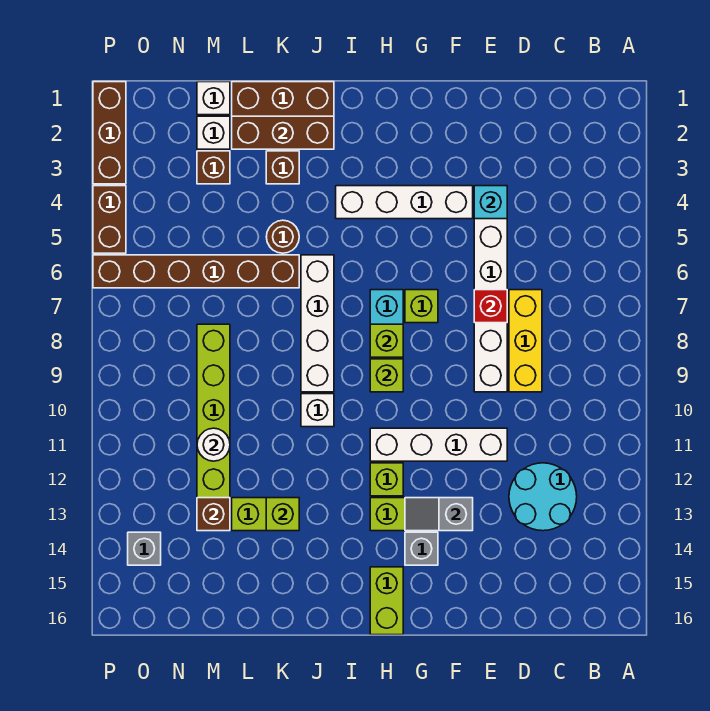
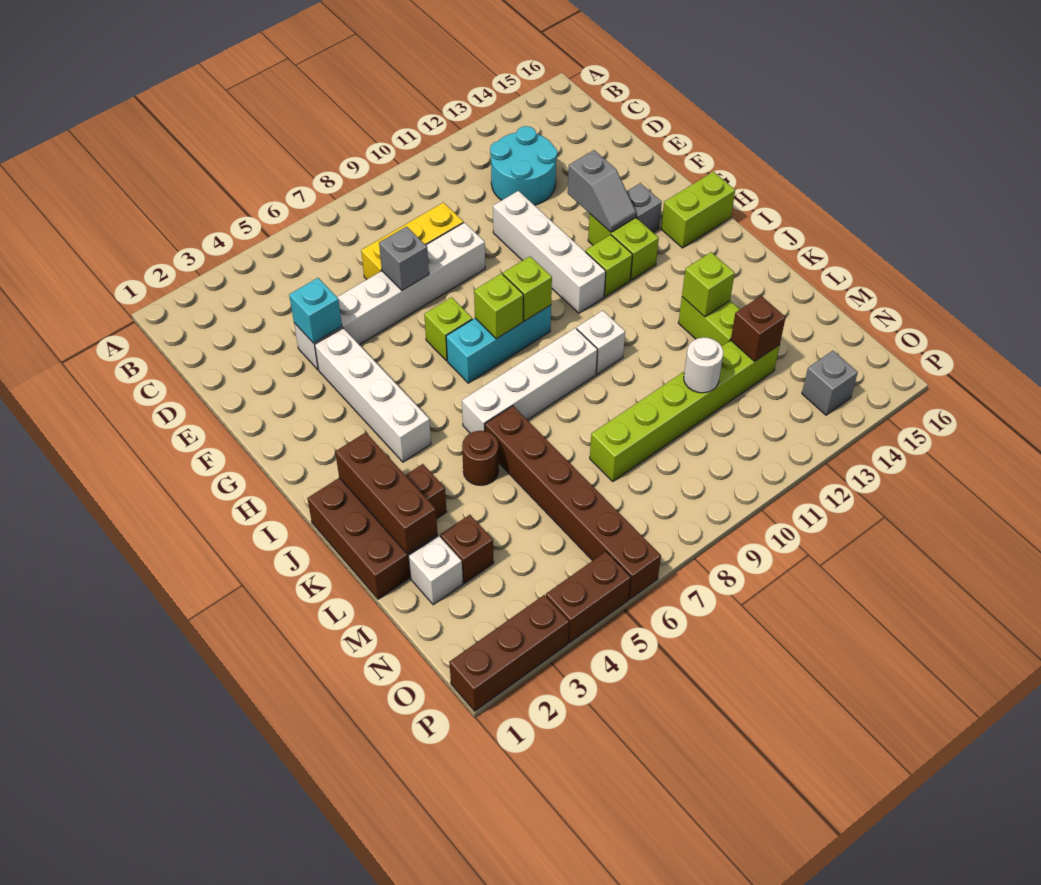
red 1x1 brick [474,290,507,323] -> grey 1x1 brick [379,227,429,290]
white 1x1 brick [197,82,230,115] -> none

